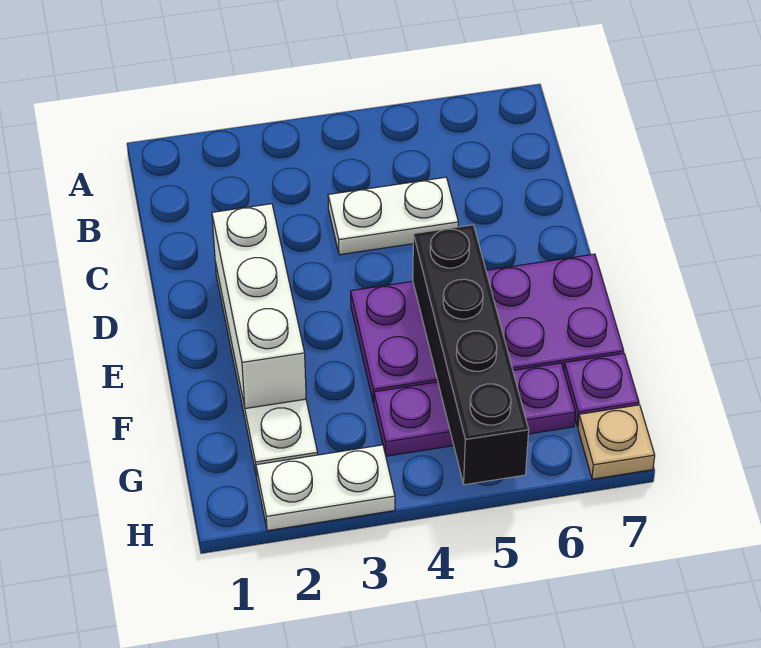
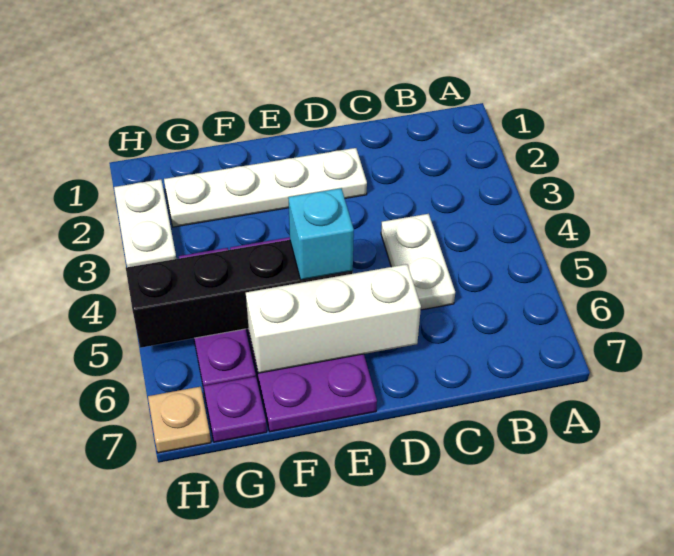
white 1x3 brick [212,204,306,409] -> white 1x3 brick moved to [246,264,421,373]
none -> cyan 1x1 brick [288,188,354,280]

